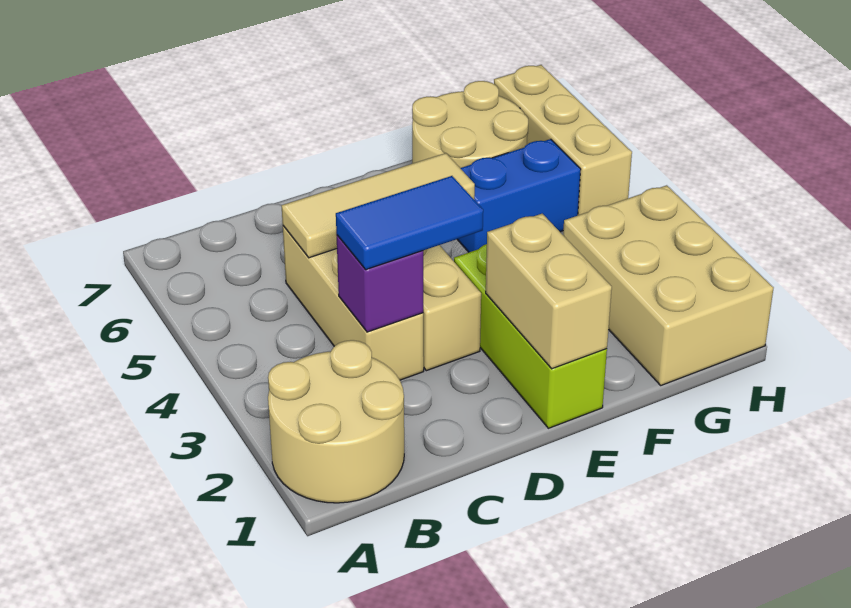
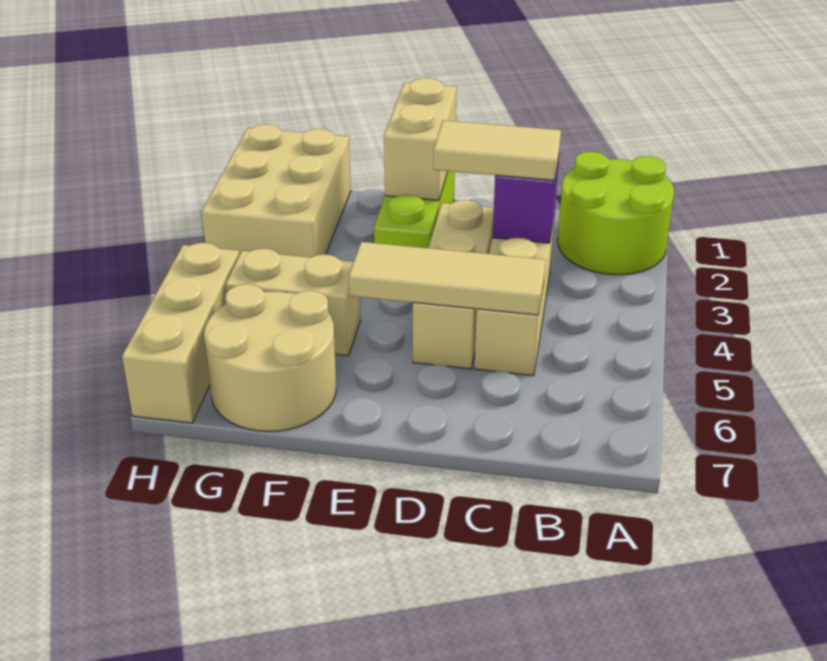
tan 2x2 round brick [268,340,404,503] -> lime 2x2 round brick [558,152,674,275]
blue 1x2 tile [336,176,483,270] -> tan 1x2 tile [434,120,561,180]
blue 1x2 brick [457,139,581,252] -> tan 1x2 brick [226,249,360,356]

